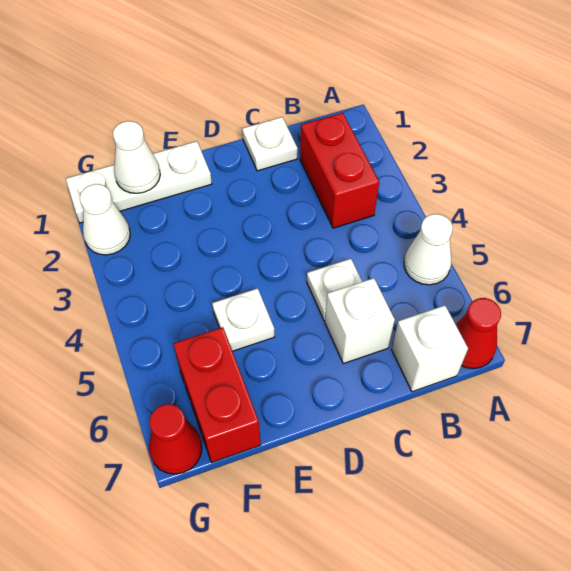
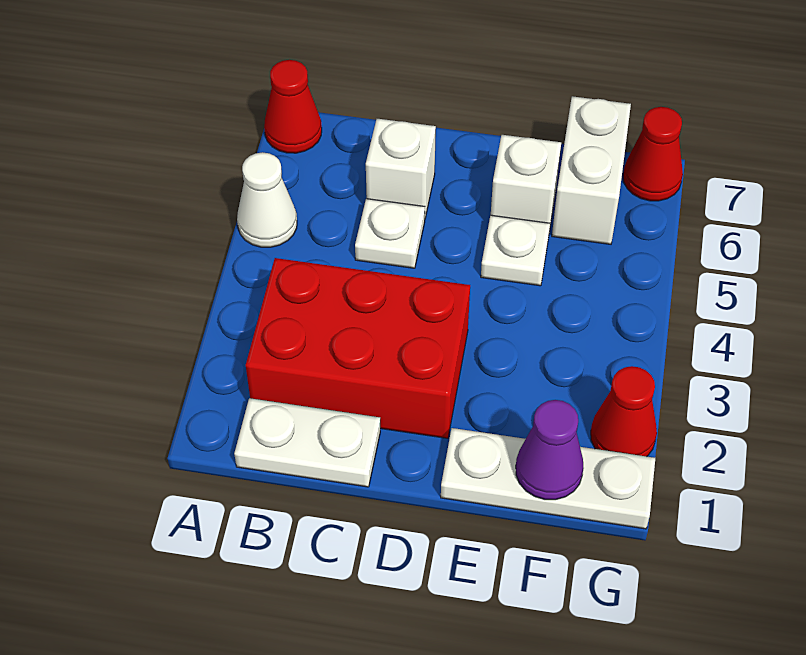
red 1x2 brick [300,113,379,228] -> red 2x3 brick [246,258,470,438]
white 1x1 brick [392,305,468,392] -> white 1x1 brick moved to [491,135,561,231]
white 1x1 plate [242,117,298,171] -> white 1x2 plate [234,398,380,487]
white 1x1 cone [113,121,160,193] -> purple 1x1 cone [516,400,584,500]
red 1x2 brick [173,327,261,463] -> white 1x2 brick [552,96,631,244]
white 1x1 cone [80,184,130,255] -> red 1x1 cone [591,366,657,457]

